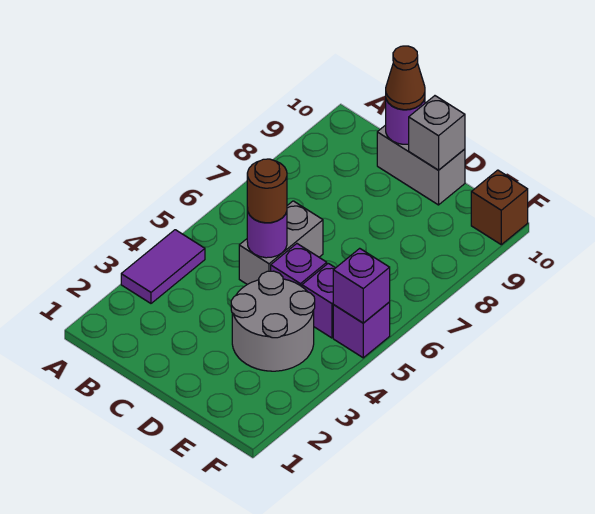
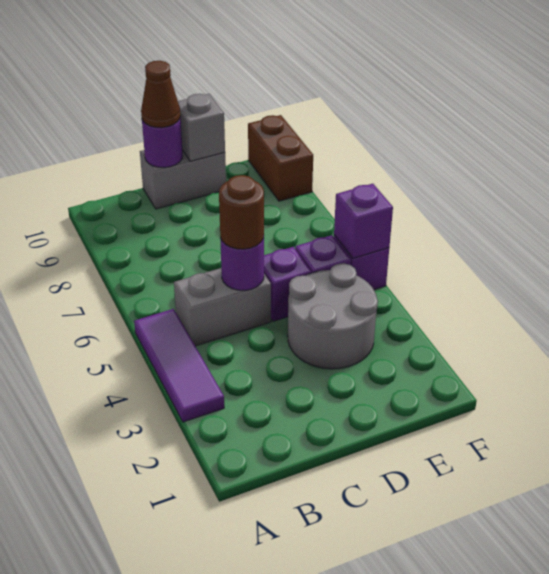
purple 1x2 tile [121,230,205,303] -> purple 1x3 tile [134,309,224,422]
grey 1x2 brick [239,201,323,285] -> grey 1x2 brick turned to [174,268,271,346]
brown 1x1 brick [471,170,528,245] -> brown 1x2 brick [248,115,313,201]

